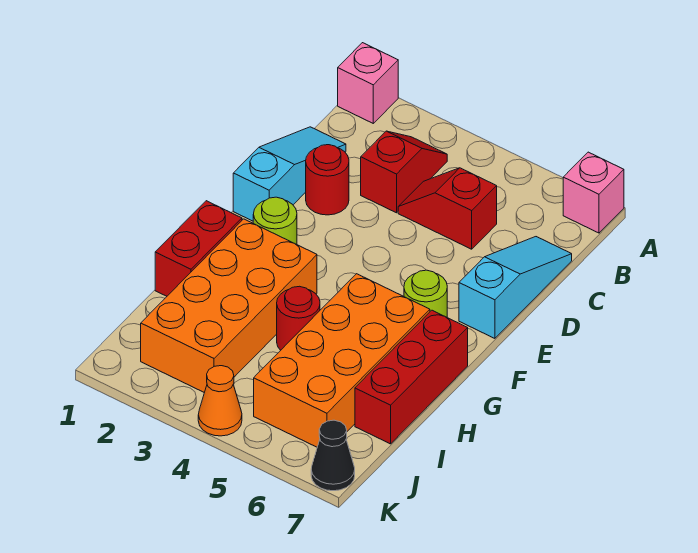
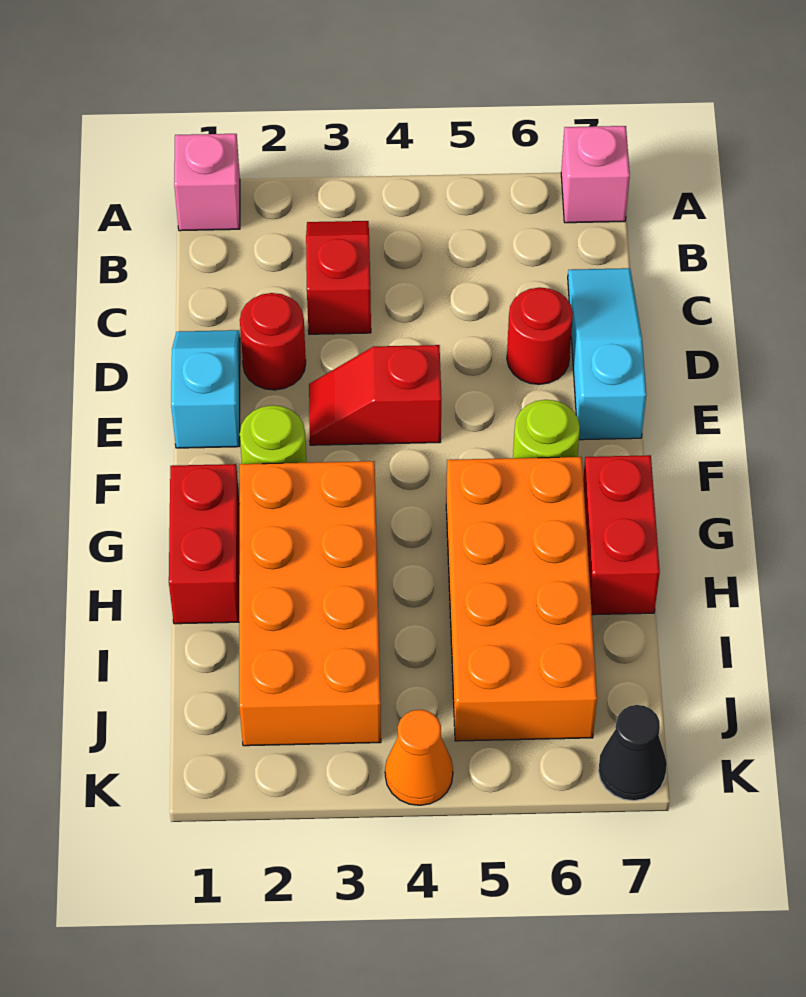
cyan 1x3 slope [233,127,346,221] -> cyan 1x2 slope [171,330,240,448]
red 1x2 slope [398,168,497,249] -> red 1x2 slope moved to [309,345,442,445]
red 1x3 brick [355,310,468,444] -> red 1x2 brick [583,455,660,615]
red 1x1 round brick [277,286,320,350] -> red 1x1 round brick moved to [507,287,573,384]

